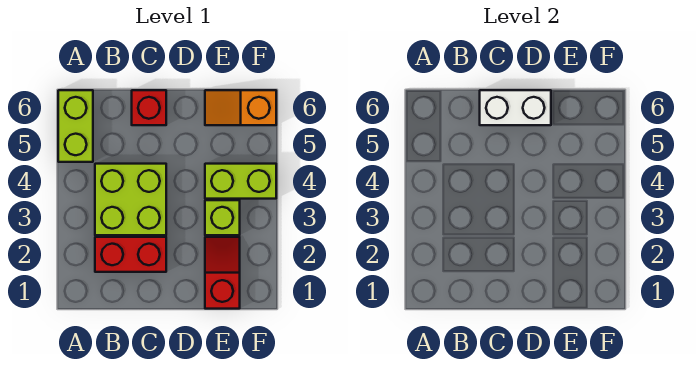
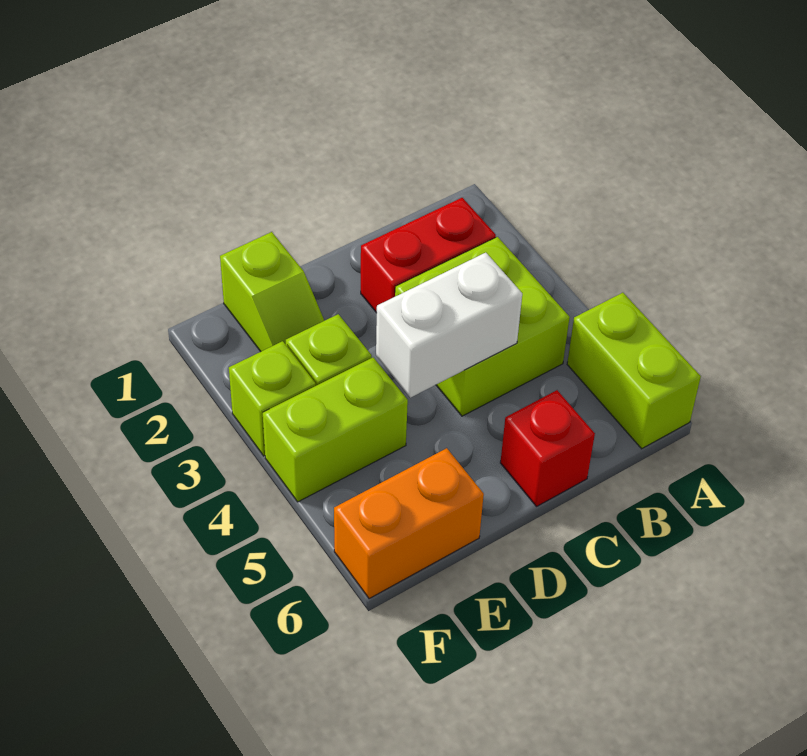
white 1x2 brick [480,90,551,125] -> white 1x2 brick moved to [376,253,522,398]
red 1x2 slope [205,237,240,309] -> lime 1x2 slope [220,232,324,352]
orange 1x2 slope [205,90,276,125] -> orange 1x2 brick [334,448,484,599]
none -> lime 1x1 brick [229,341,316,456]

